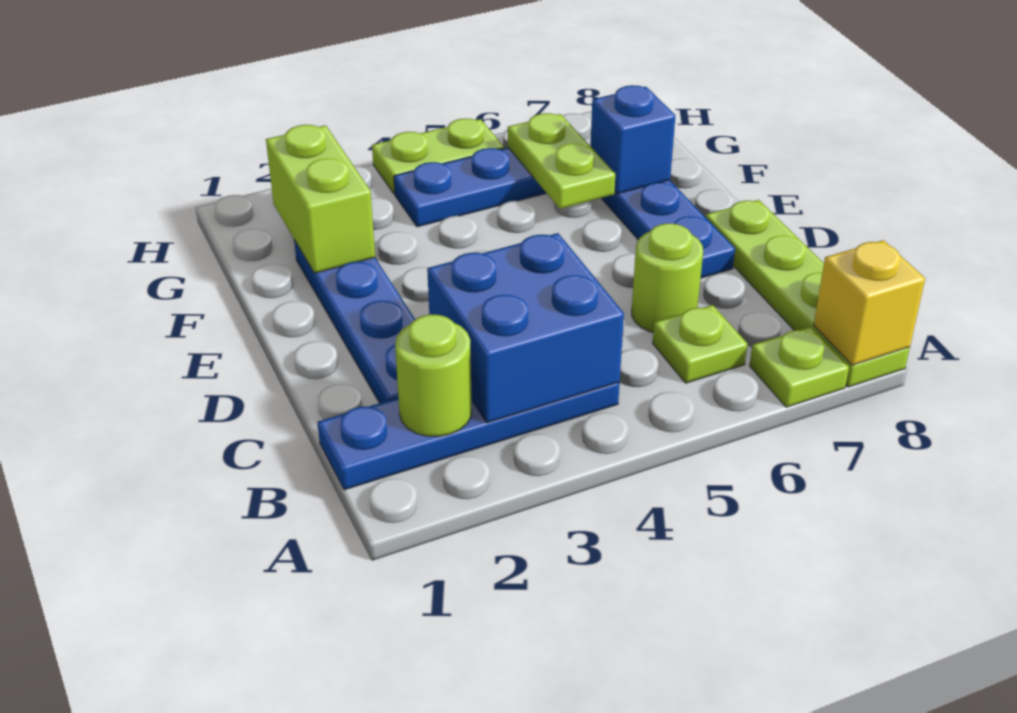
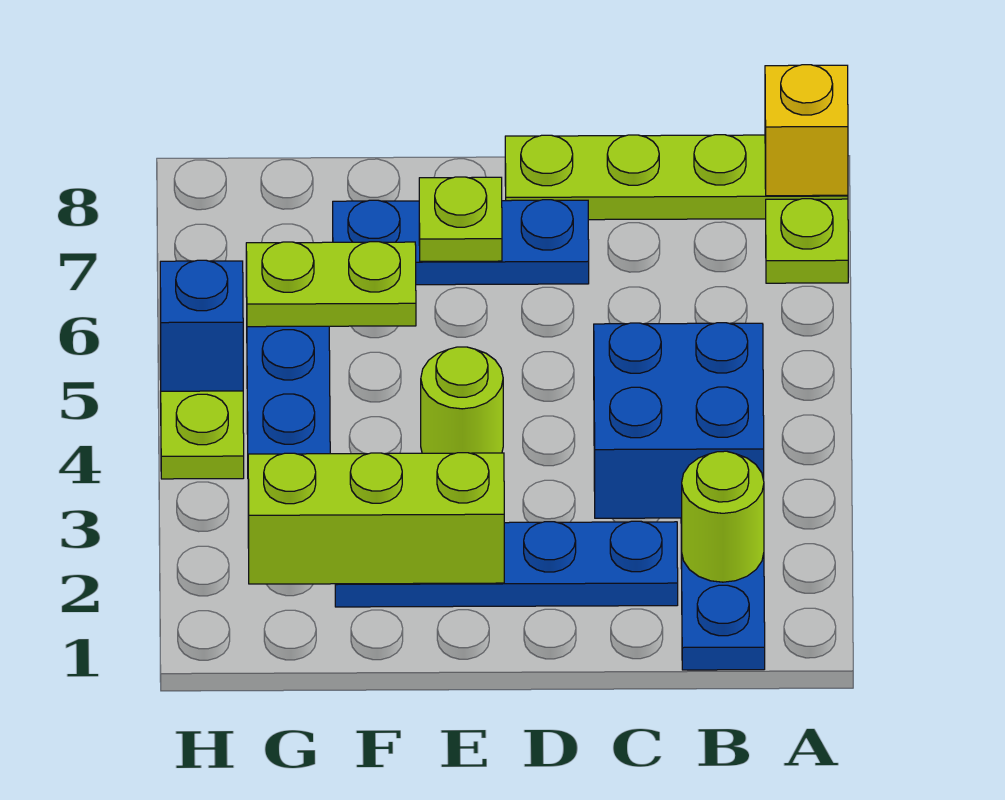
lime 1x1 plate [653,305,747,383] -> lime 1x1 plate moved to [419,177,502,261]
lime 1x1 round brick [632,223,703,332] -> lime 1x1 round brick moved to [421,347,503,453]
lime 1x2 brick [266,125,375,273] -> lime 1x3 brick [248,453,504,584]
blue 1x1 brick [590,85,675,194] -> blue 1x1 brick moved to [160,260,243,391]

